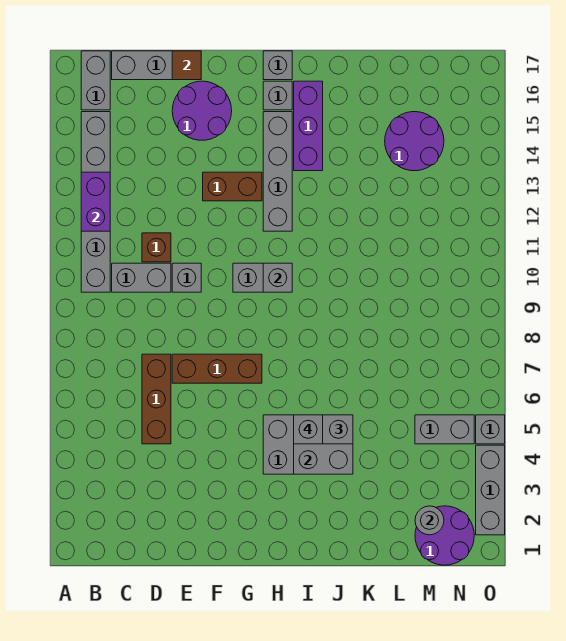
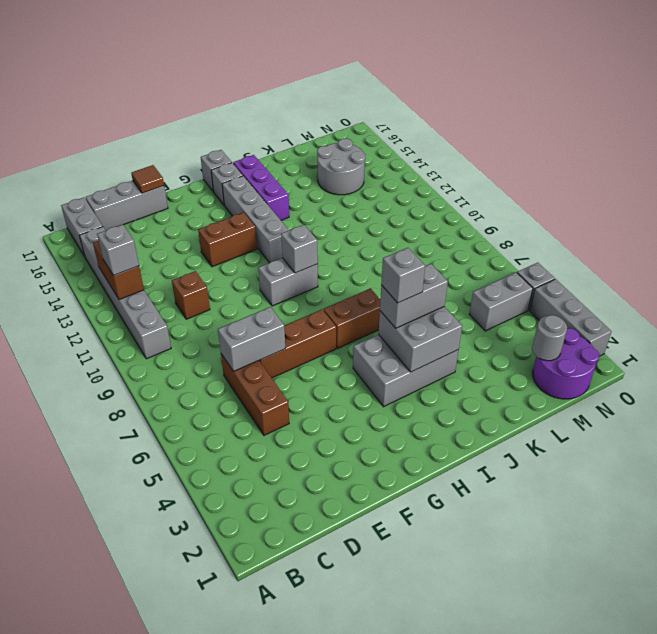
purple 1x2 brick [81,172,110,231] -> brown 1x2 brick [93,241,144,300]
grey 1x2 brick [112,263,171,292] -> grey 1x2 brick moved to [218,307,285,371]
grey 1x1 brick [172,263,201,292] -> grey 1x1 brick moved to [97,225,139,276]
purple 2x2 round brick [172,81,232,140] -> none
none -> brown 1x2 brick [324,288,380,348]
purple 2x2 round brick [385,112,444,171] -> grey 2x2 round brick [317,139,365,195]

